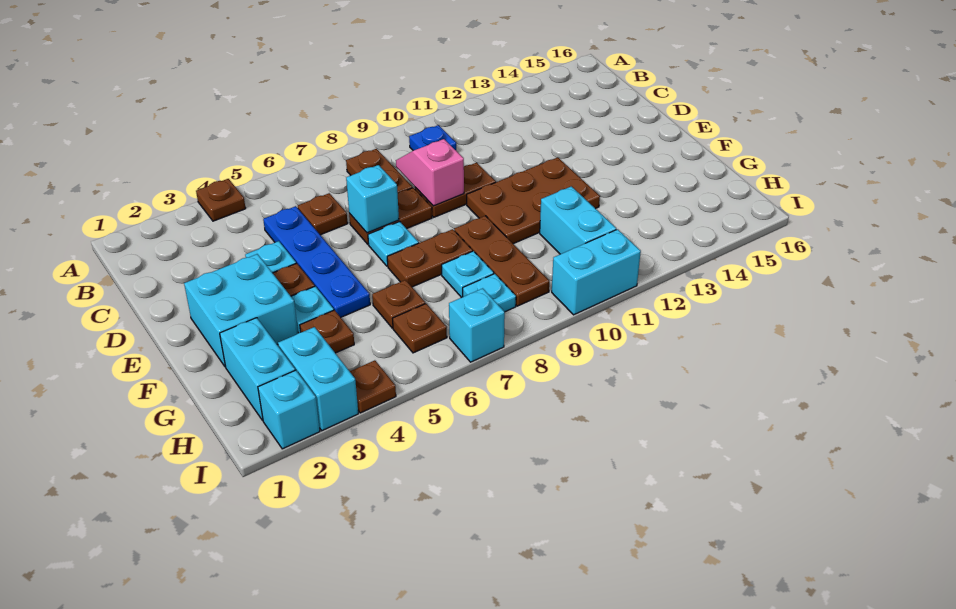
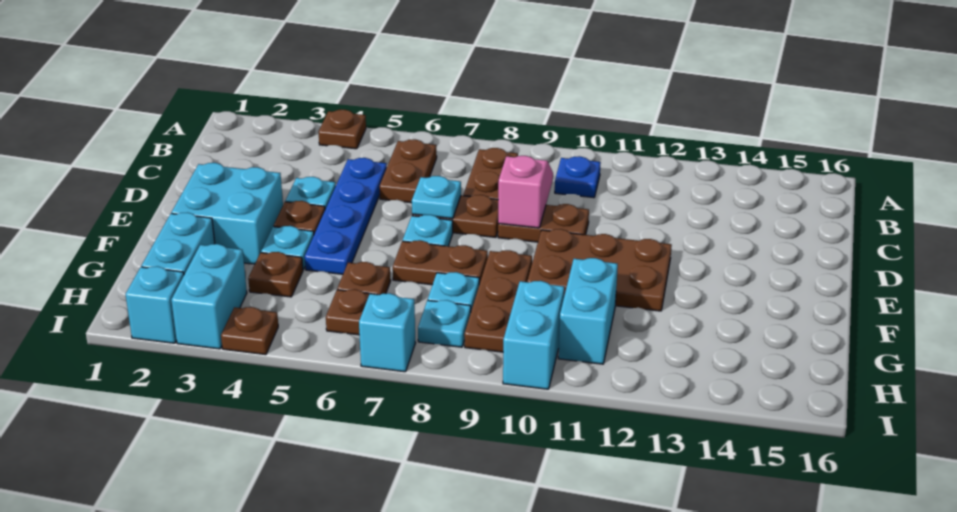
brown 1x1 plate [298,193,348,235] -> brown 1x2 plate [380,139,437,203]
cyan 1x1 brick [346,165,399,233] -> cyan 1x1 plate [412,176,461,219]
cyan 1x2 brick [552,229,641,315] -> cyan 1x2 brick turned to [503,281,564,389]

